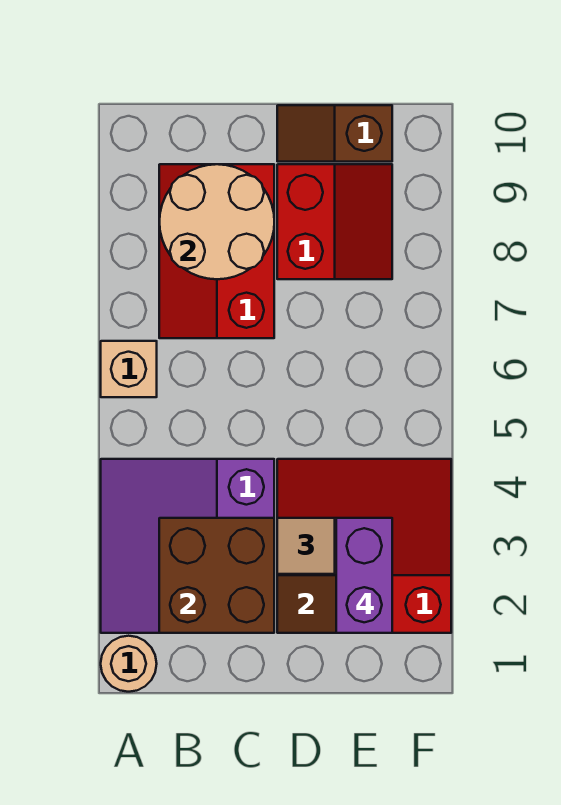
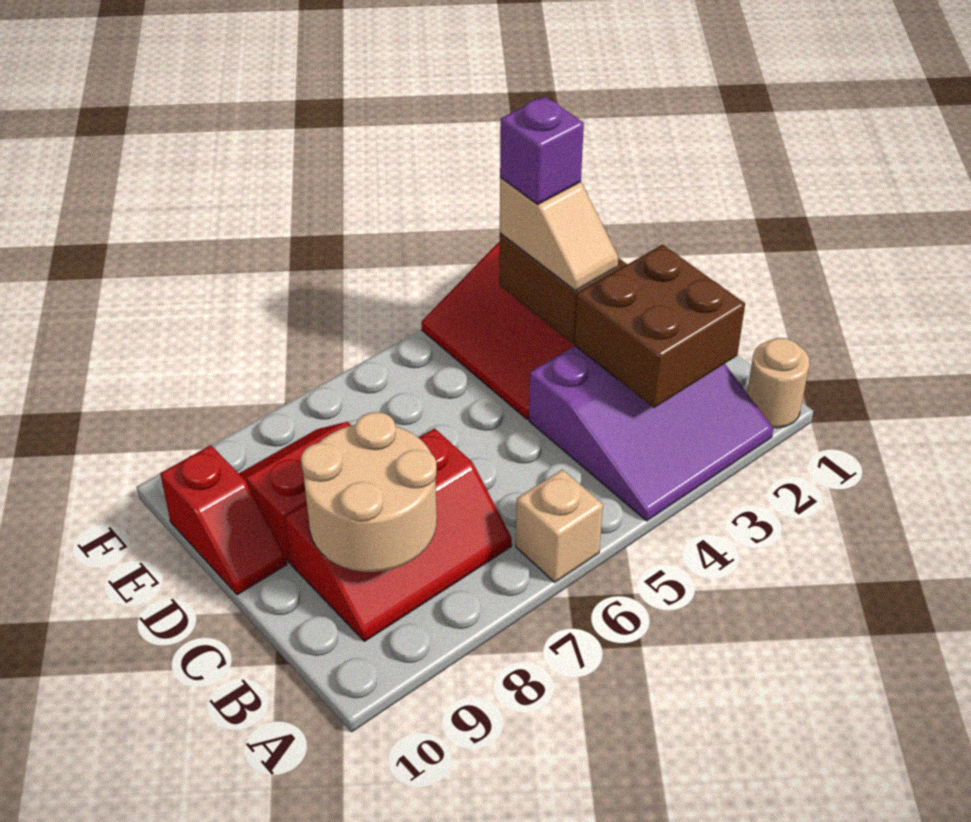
brown 1x2 slope [277,105,392,162] -> red 1x2 slope [160,445,287,595]
purple 1x2 brick [336,518,392,633] -> purple 1x1 brick [500,97,584,204]

